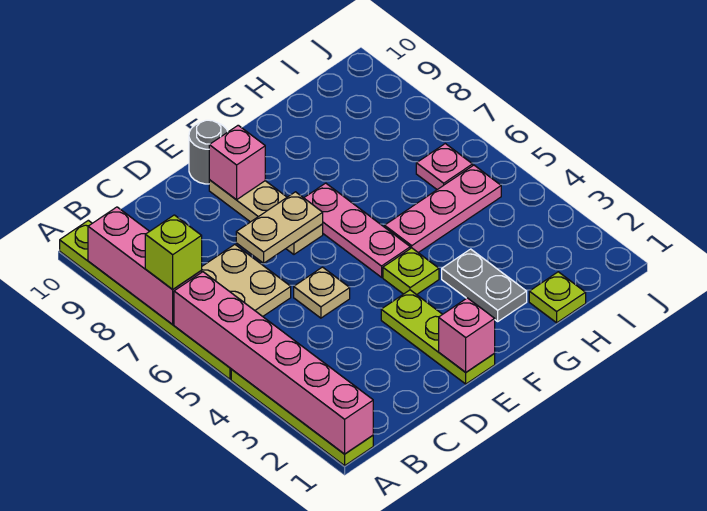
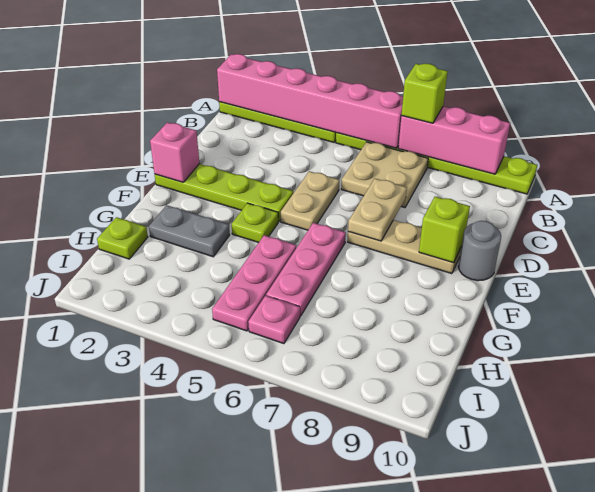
tan 1x1 plate [294,267,350,318] -> tan 1x2 plate [281,171,339,230]
lime 1x3 plate [381,290,495,384] -> lime 1x4 plate [155,164,293,222]
pink 1x1 brick [209,125,265,200] -> lime 1x1 brick [419,197,470,263]
pink 1x3 plate [304,183,410,277] -> pink 1x3 plate turned to [266,223,346,316]

